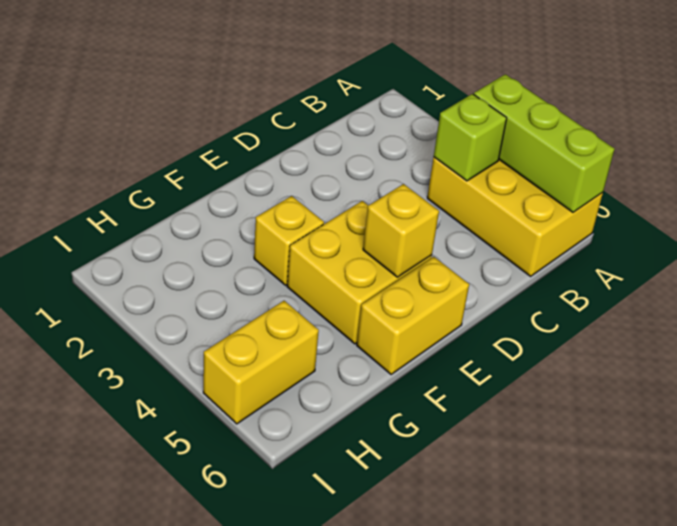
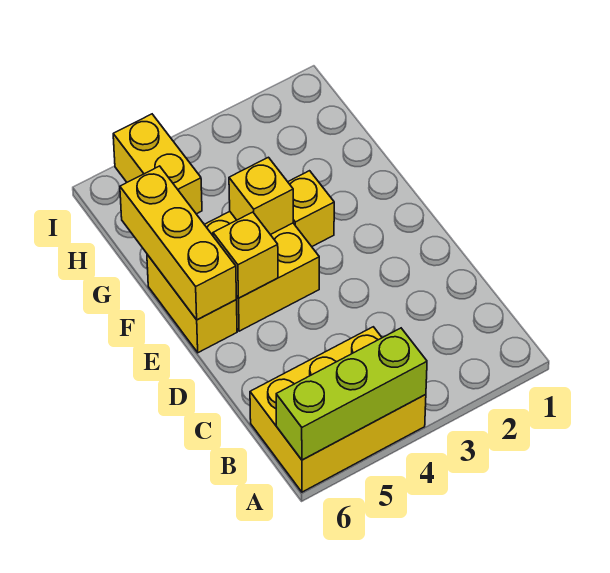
lime 1x1 brick [434,94,507,181] -> none
none -> yellow 1x3 brick [120,166,236,320]
none -> yellow 1x1 brick [229,157,293,235]

